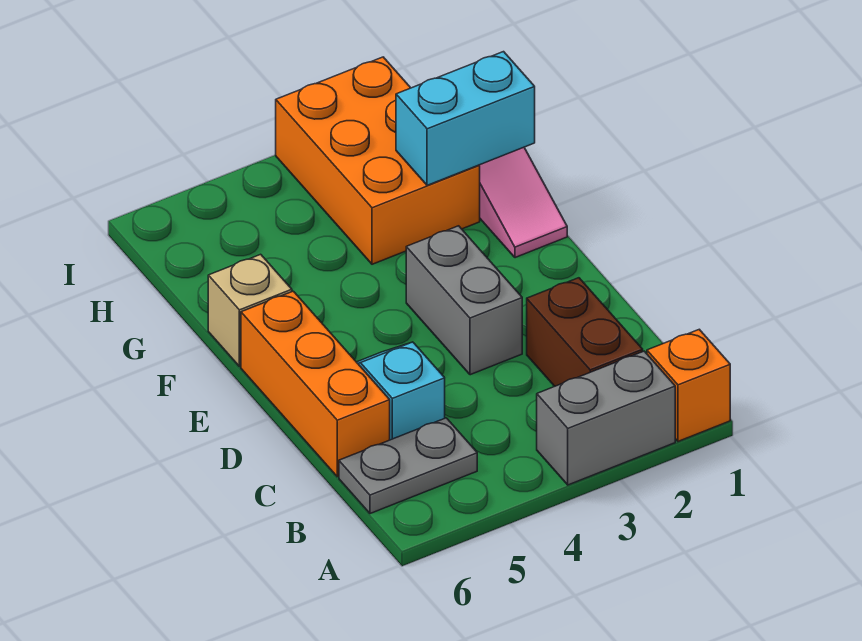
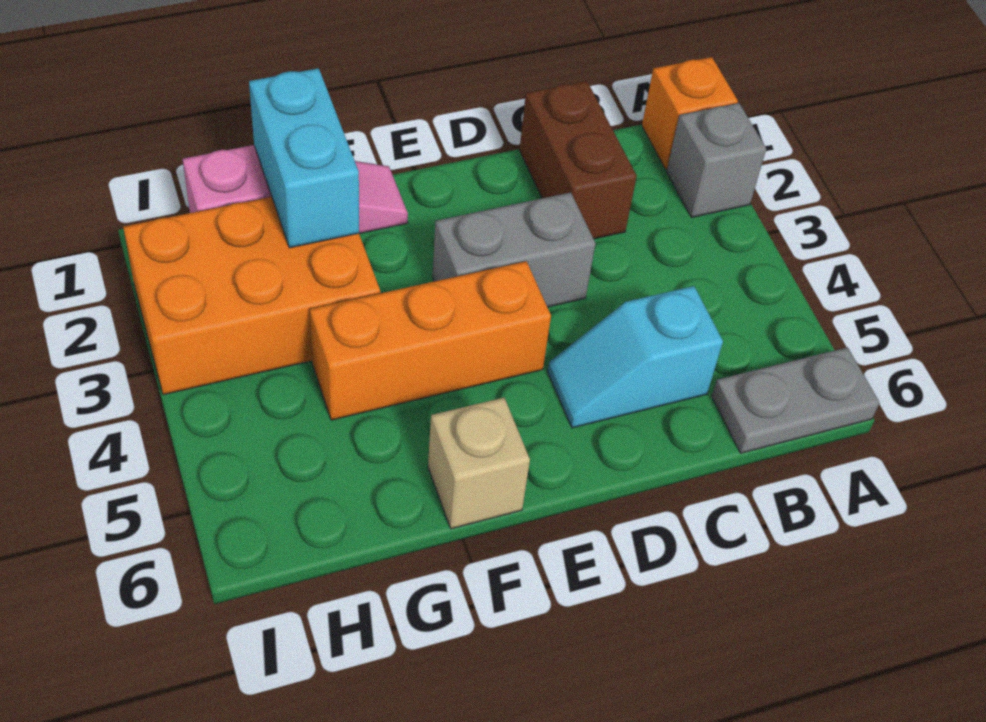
grey 1x2 brick [537,351,675,485] -> grey 1x1 brick [667,103,766,218]
brown 1x2 brick [527,278,643,386] -> brown 1x2 brick turned to [520,81,637,239]
grey 1x2 plate [339,418,477,514] -> grey 1x2 plate turned to [712,347,880,453]
orange 1x3 brick [241,291,390,477] -> orange 1x3 brick moved to [310,261,551,420]

